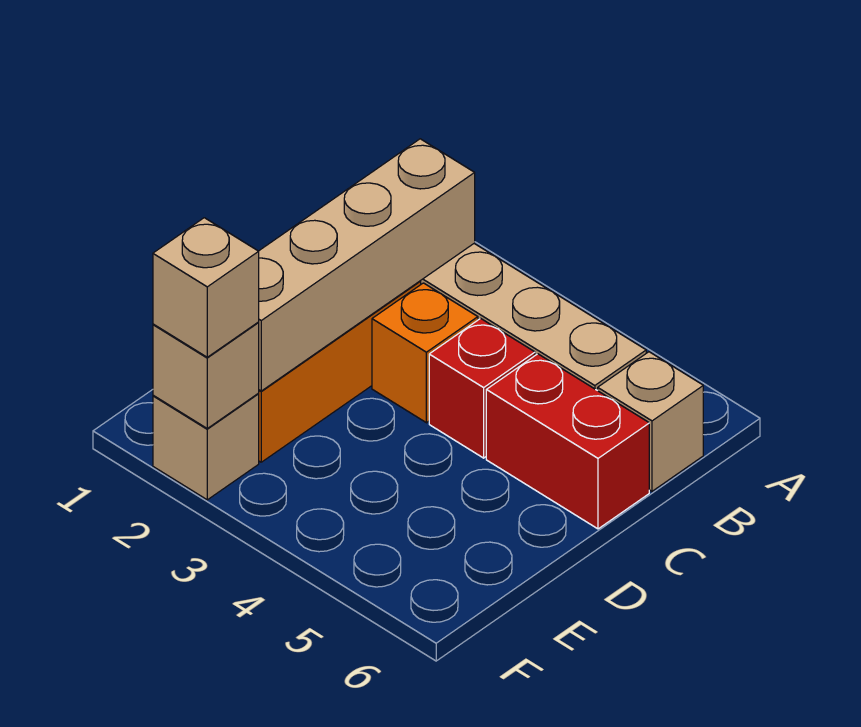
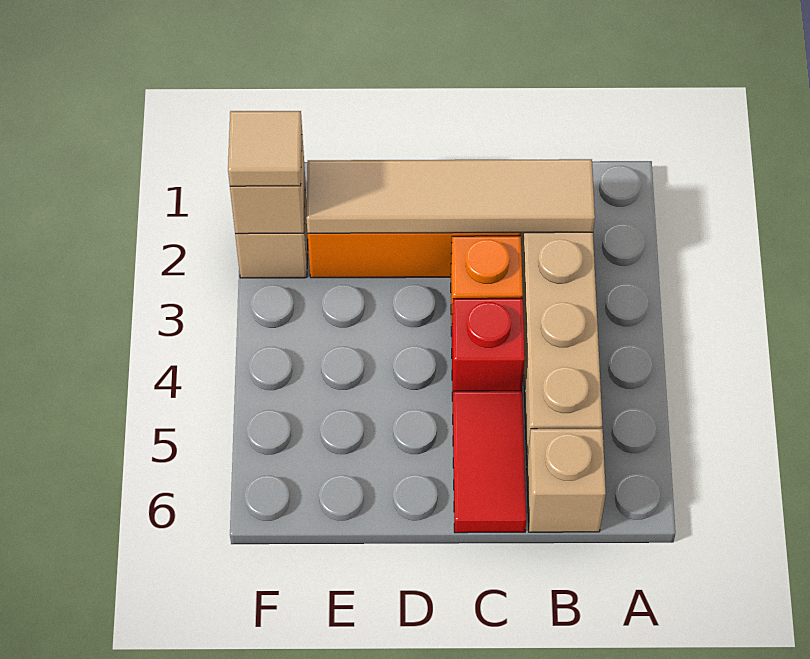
tan 1x4 brick [258,139,475,391] -> tan 1x4 tile [306,159,595,233]
red 1x2 brick [486,354,649,529] -> red 1x2 tile [452,391,526,533]
tan 1x1 brick [153,218,259,357] -> tan 1x1 tile [228,111,302,186]

